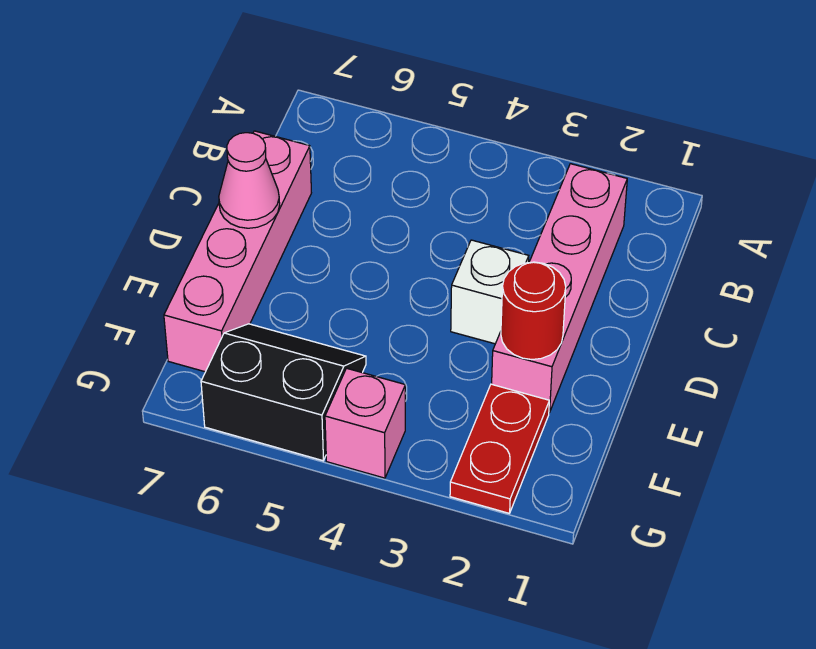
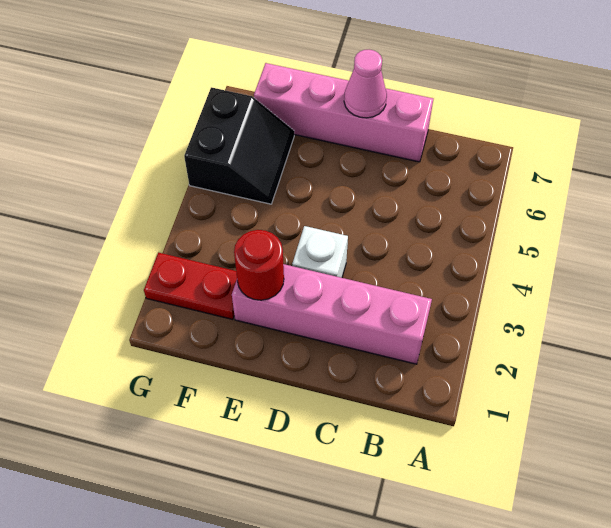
pink 1x1 brick [325,368,405,478] -> none

